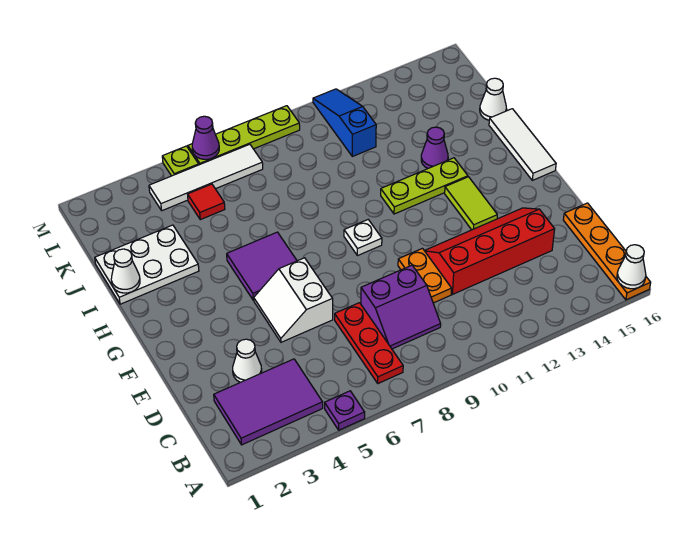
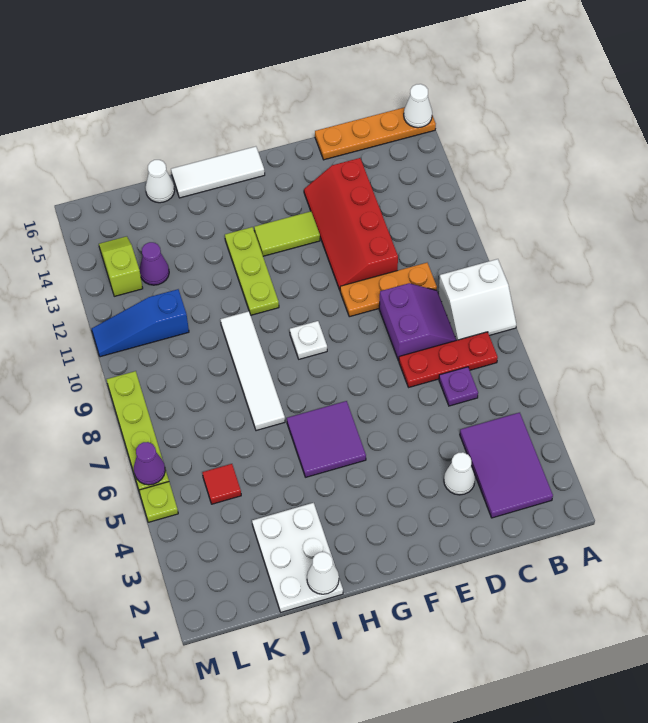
purple 1x1 plate [325,391,365,430] -> purple 1x1 plate moved to [439,367,478,406]
orange 1x2 plate [398,248,452,303] -> orange 1x3 plate [340,263,437,317]
white 2x2 slope [254,258,333,342] -> white 2x2 slope moved to [438,259,516,340]
purple 1x1 cone [421,127,448,168] -> purple 1x1 cone moved to [139,242,169,285]
white 1x4 tile [149,144,263,211] -> white 1x4 tile moved to [220,311,285,431]
none -> lime 1x2 slope [99,236,143,296]

